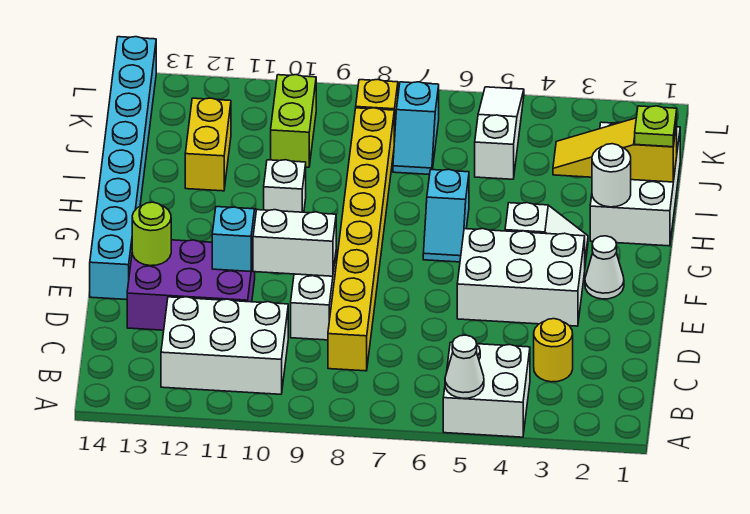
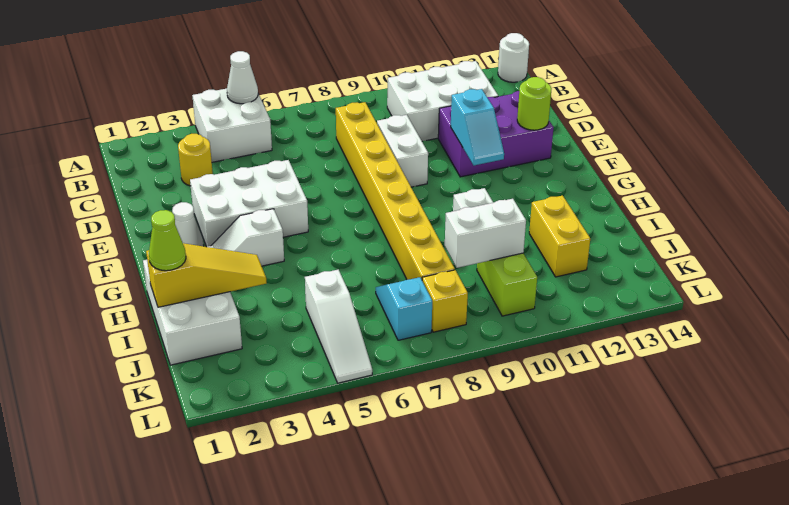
white 1x2 brick [253,210,336,276] -> white 1x2 brick moved to [445,199,526,268]
cyan 1x8 brick [90,37,156,300] -> none
cyan 1x2 slope [423,169,469,262] -> none
white 1x1 round brick [592,144,631,207] -> white 1x1 round brick moved to [498,33,529,82]
lime 1x1 plate [635,106,677,147] -> lime 1x1 cone [149,210,186,271]

